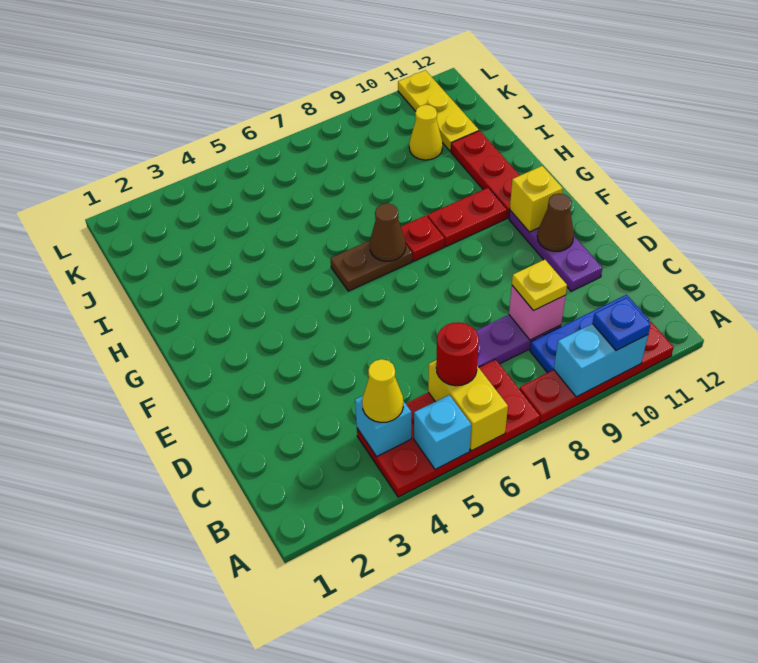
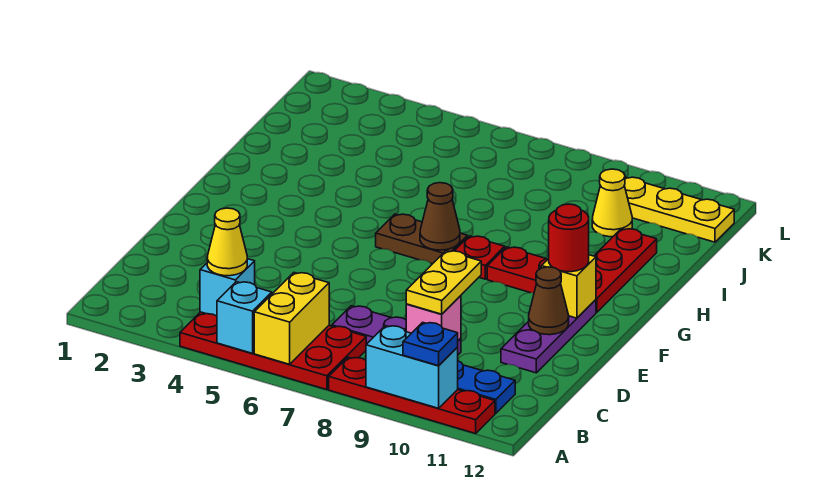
red 1x1 round brick [436,322,479,386] -> red 1x1 round brick moved to [549,204,589,272]
yellow 1x1 plate [512,260,567,311] -> yellow 1x2 plate [406,251,481,314]
yellow 1x3 plate [398,70,479,151] -> yellow 1x3 plate turned to [624,177,734,242]

